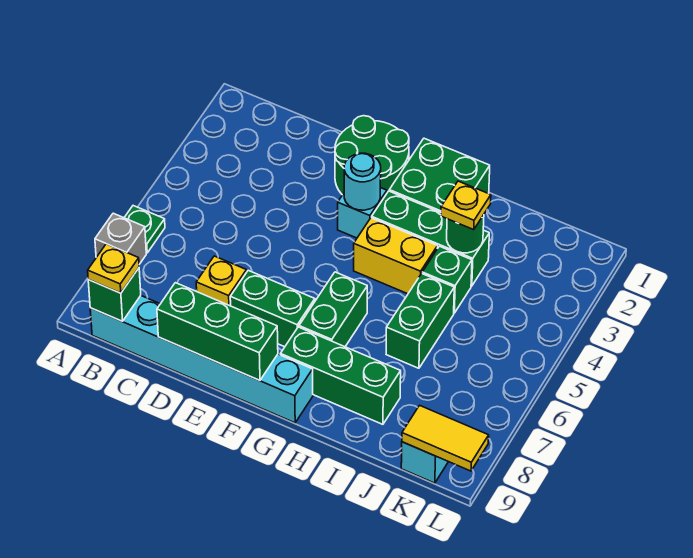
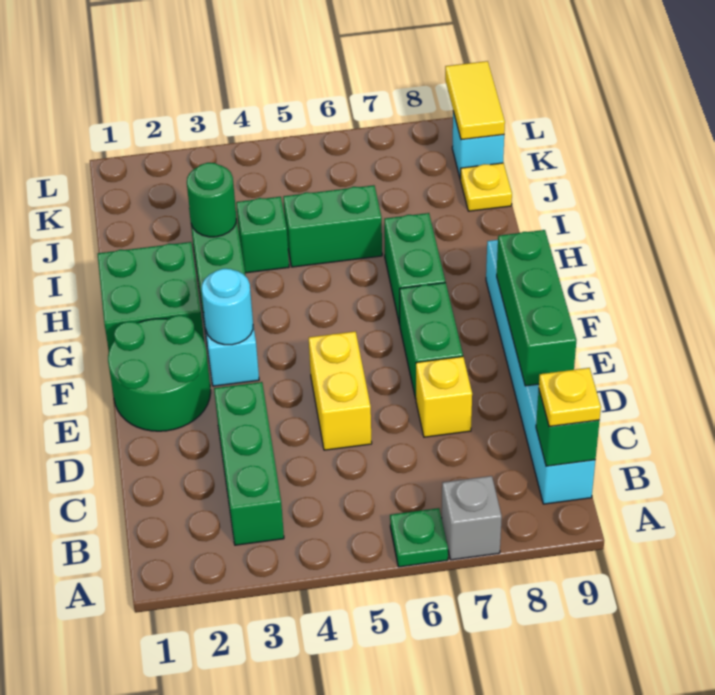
yellow 1x2 brick [354,218,438,294] -> yellow 1x2 brick moved to [309,331,372,450]
green 1x2 brick [299,272,367,347] -> green 1x2 brick turned to [384,213,445,325]
green 1x3 brick [280,327,401,424] -> green 1x3 brick moved to [214,382,284,545]
yellow 1x1 plate [441,181,491,230] -> yellow 1x1 plate moved to [460,163,512,211]

